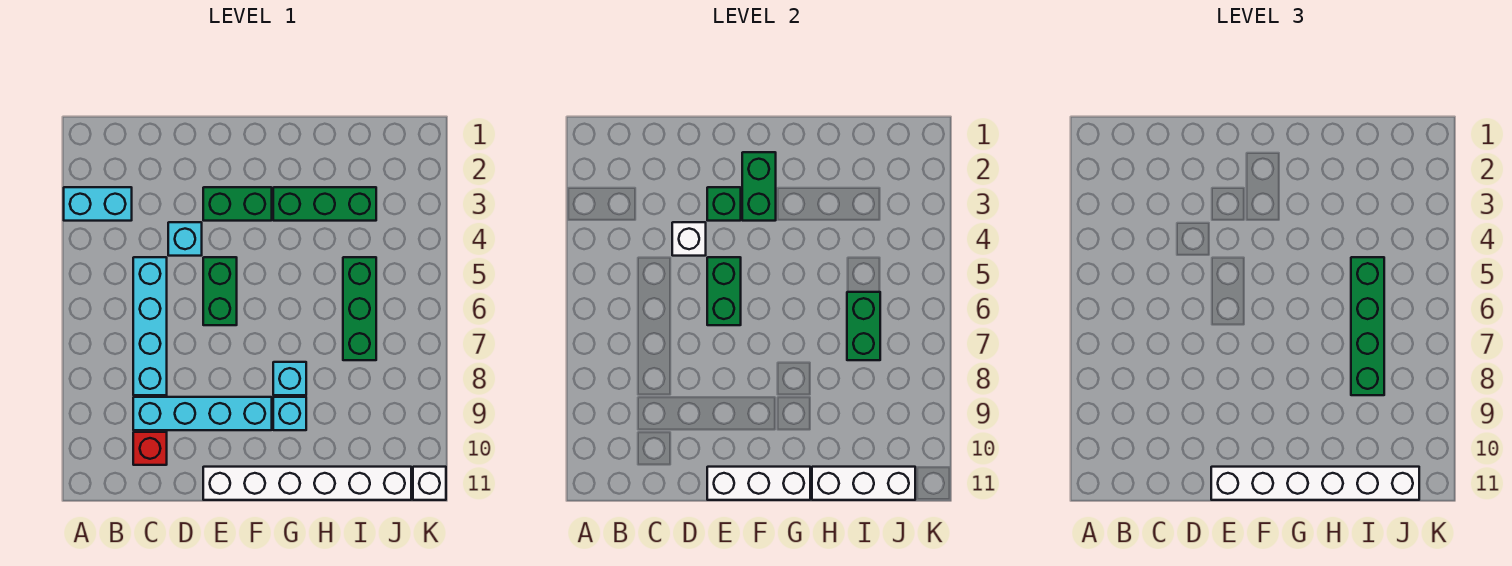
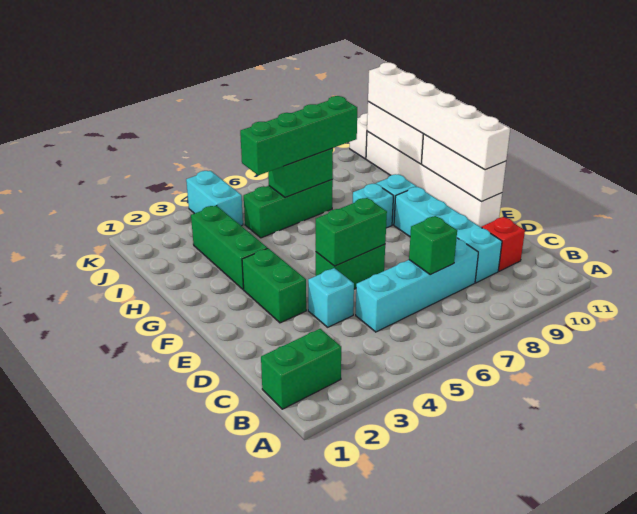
cyan 1x2 brick [64,187,132,221] -> cyan 1x2 brick moved to [186,171,243,226]
white 1x1 brick [672,222,706,256] -> none
green 1x1 brick [707,187,741,221] -> green 1x1 brick moved to [409,216,457,275]
green 1x2 brick [742,152,776,221] -> green 1x2 brick moved to [261,329,341,409]

